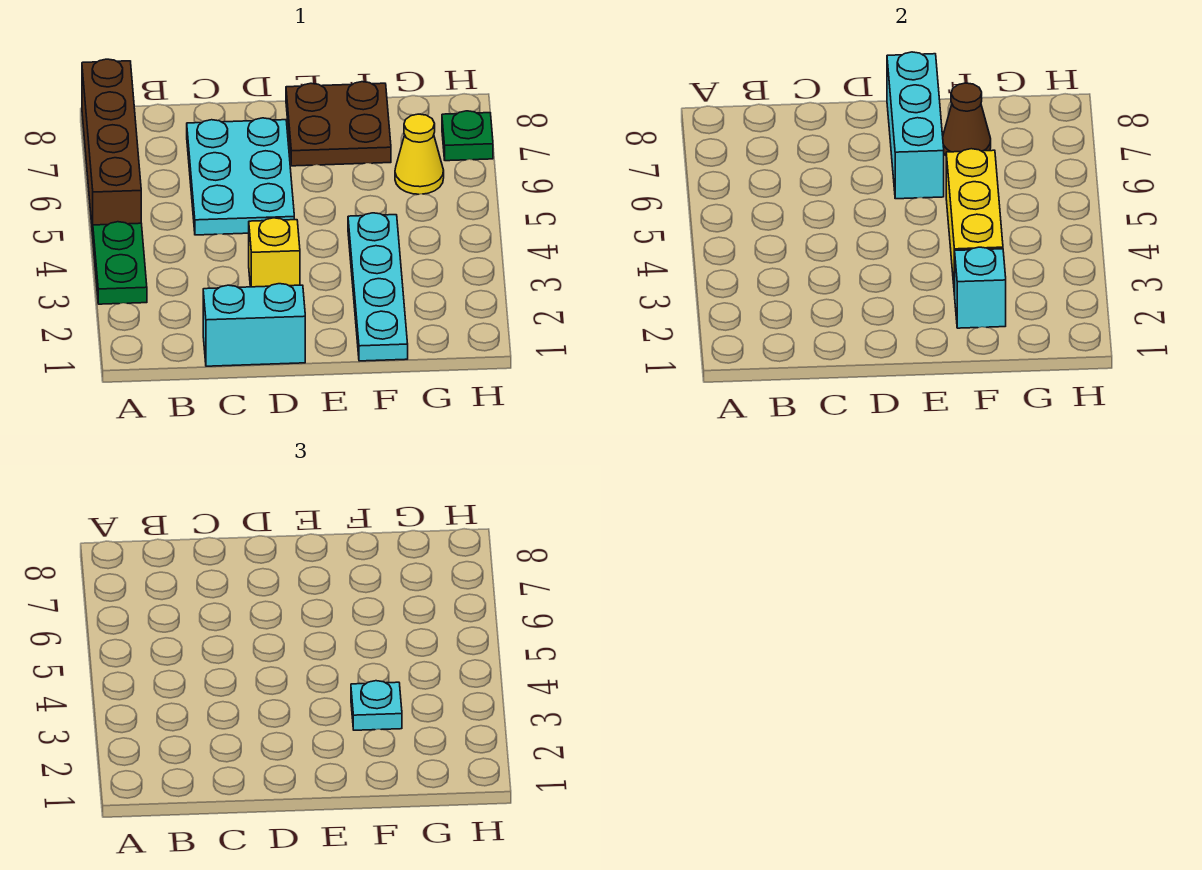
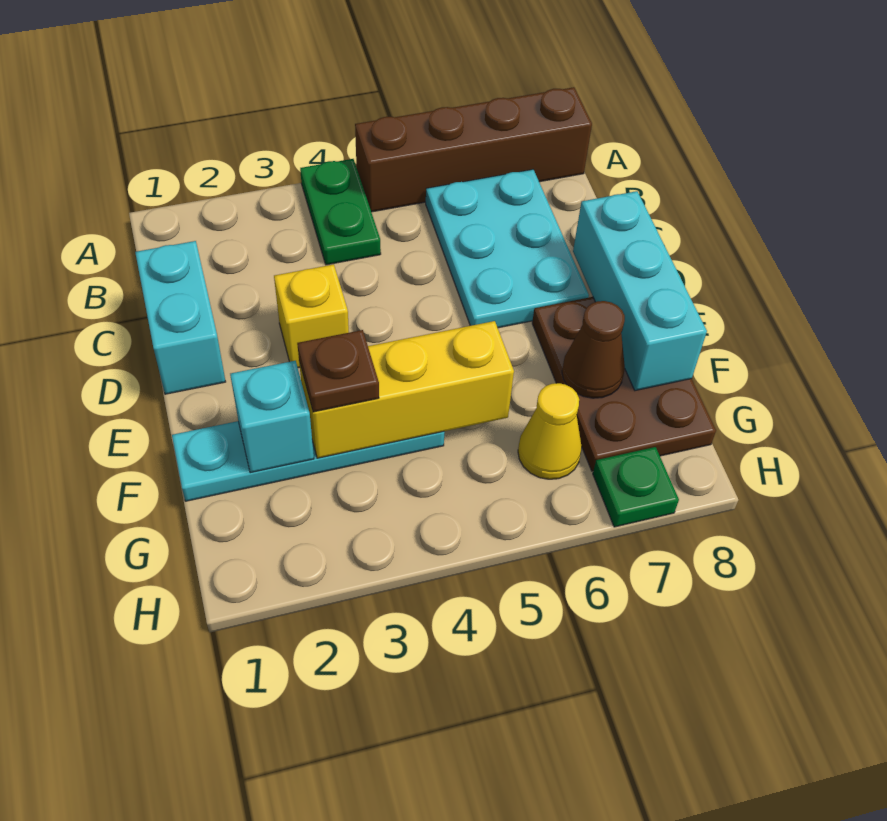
green 1x2 plate [93,222,147,304] -> green 1x2 plate turned to [300,159,381,265]
cyan 2x3 plate [187,118,294,235] -> cyan 2x3 plate turned to [426,170,589,328]
cyan 1x3 brick [887,52,944,199] -> cyan 1x3 brick turned to [573,191,707,391]
brown 2x2 plate [286,82,391,166] -> brown 2x3 plate [532,297,716,471]
cyan 1x1 plate [351,681,402,730] -> brown 1x1 plate [297,330,379,412]

